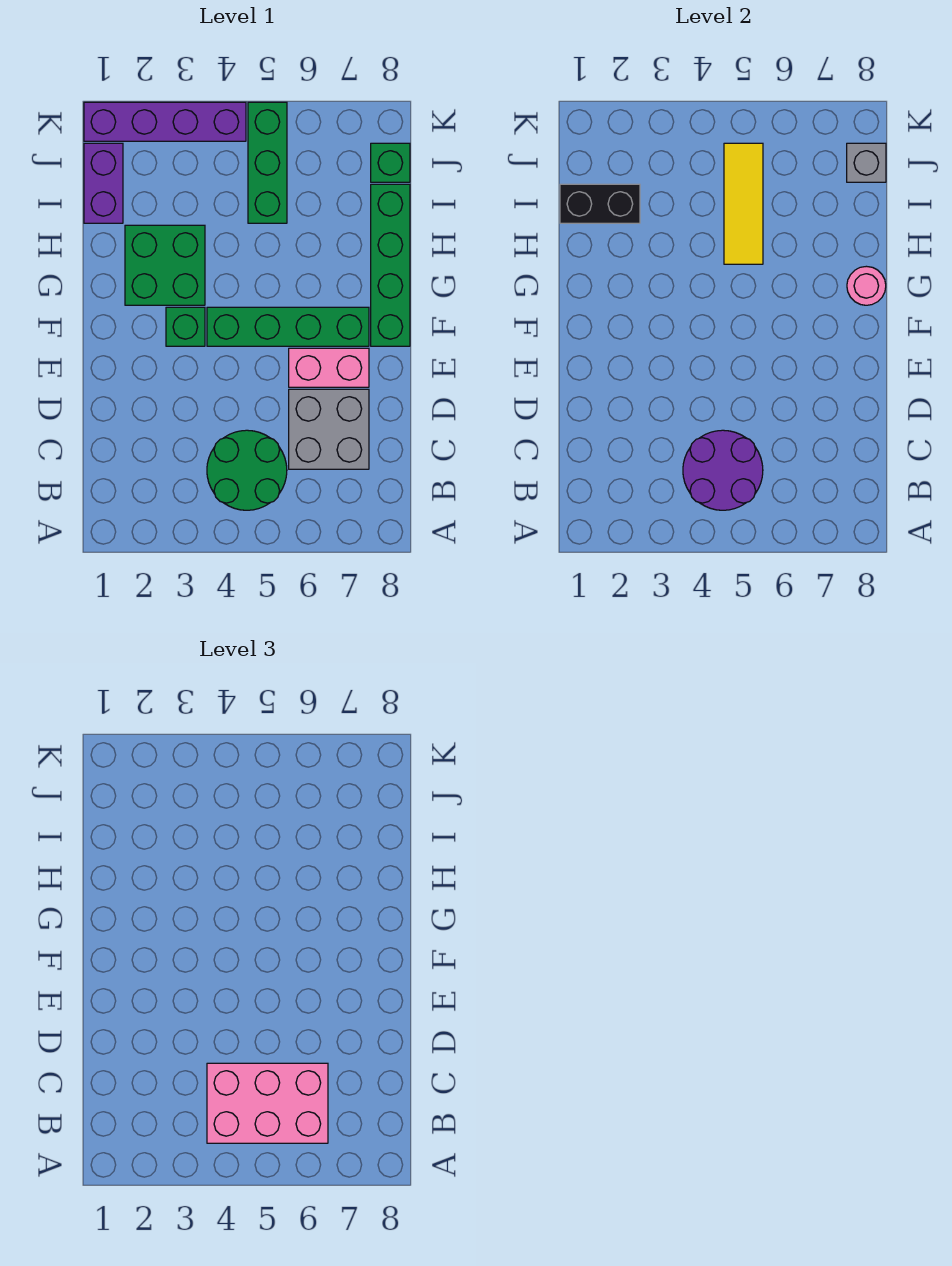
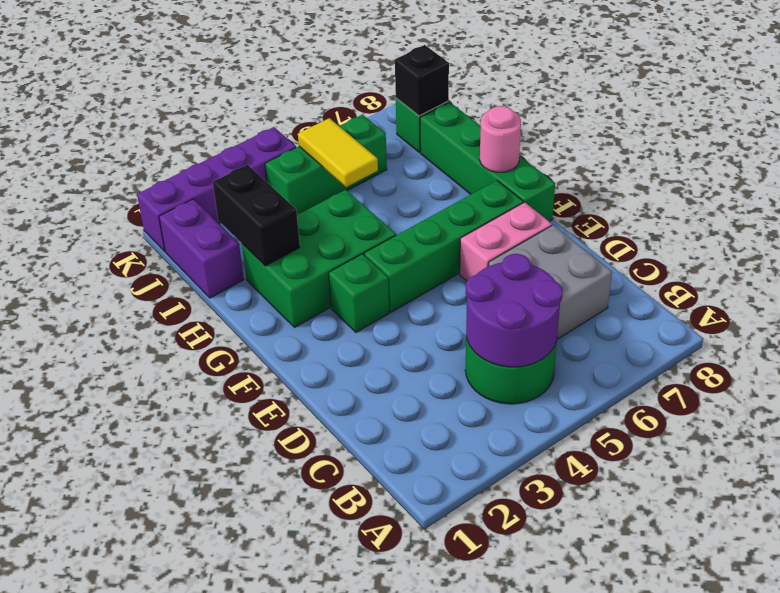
pink 2x3 brick [207,1063,328,1143] -> none
green 2x2 brick [125,225,205,305] -> green 2x3 brick [242,190,396,328]
yellow 1x3 tile [724,143,763,264] -> yellow 1x2 tile [298,118,378,187]
black 1x2 brick [560,184,640,223] -> black 1x2 brick turned to [213,165,300,266]
green 1x3 brick [248,102,287,223] -> green 1x3 brick turned to [265,115,387,214]
grey 1x1 brick [847,143,886,182] -> black 1x1 brick [395,45,449,116]

